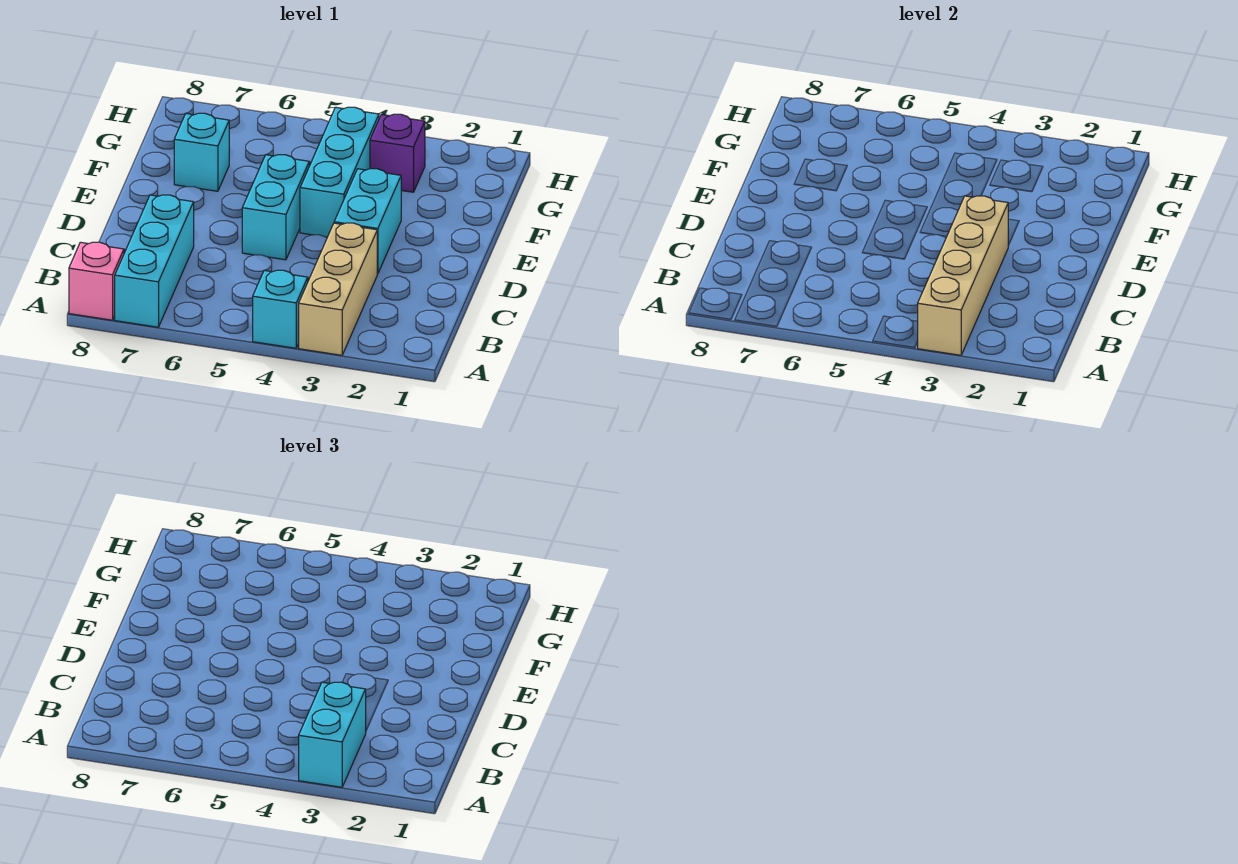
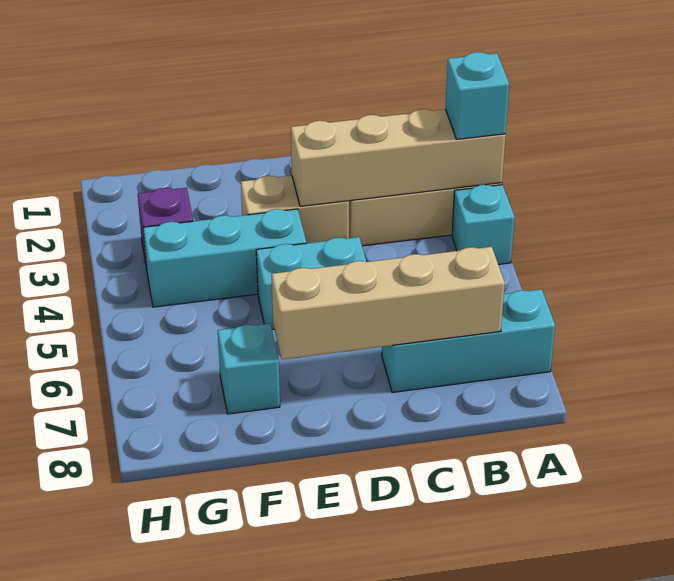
cyan 1x2 brick [299,682,366,787] -> cyan 1x1 brick [445,52,509,139]
pink 1x1 brick [69,242,124,320] -> none
none -> tan 1x4 brick [272,247,505,360]
cyan 1x2 brick [334,169,401,274] -> tan 1x2 brick [241,175,349,243]

